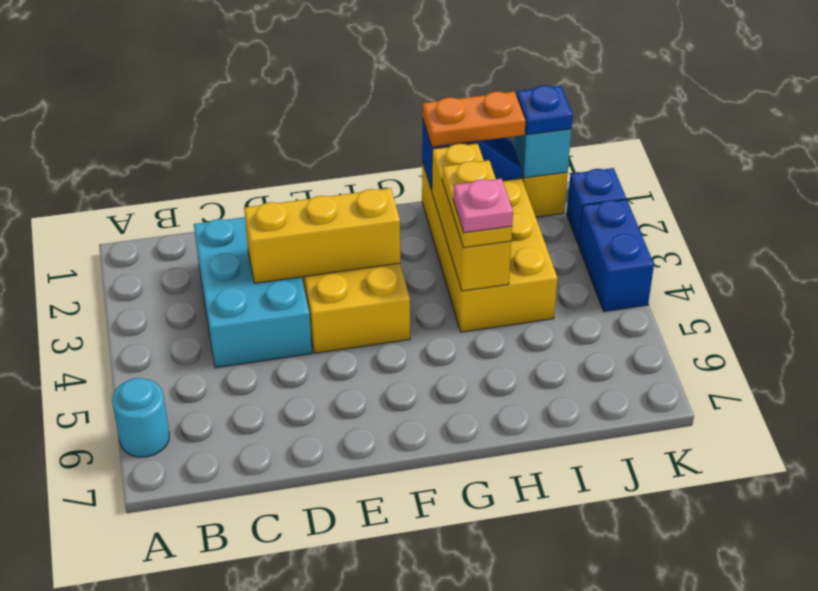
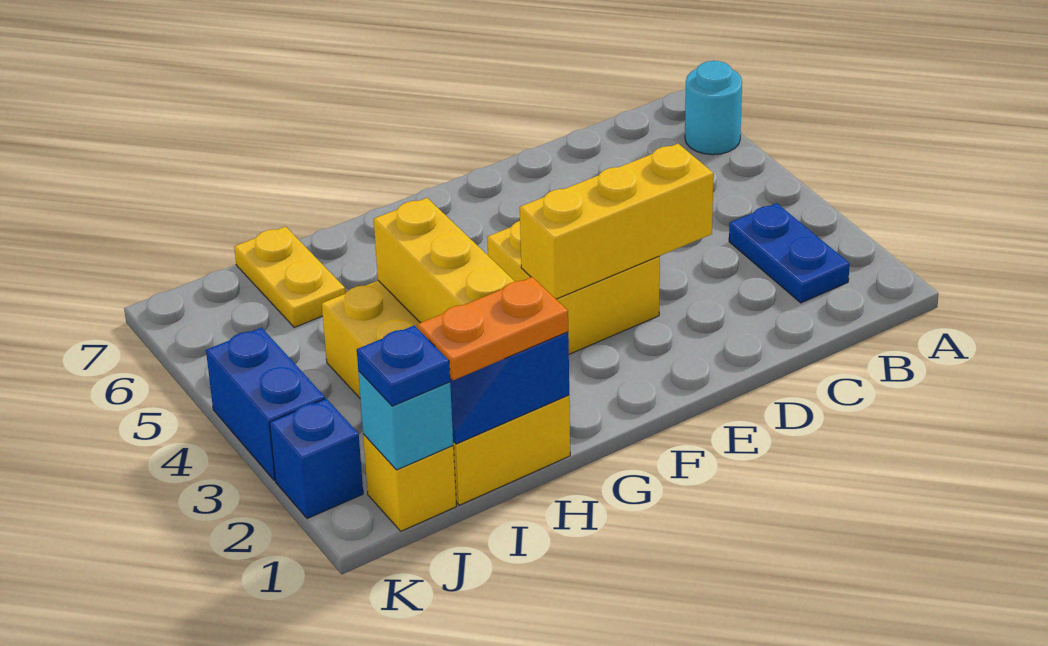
none -> blue 1x2 plate [729,203,850,303]
cyan 2x3 brick [194,217,312,368] -> none
yellow 1x2 plate [442,160,512,248] -> yellow 1x2 plate moved to [234,227,345,327]
pink 1x1 plate [453,178,513,233] -> none

